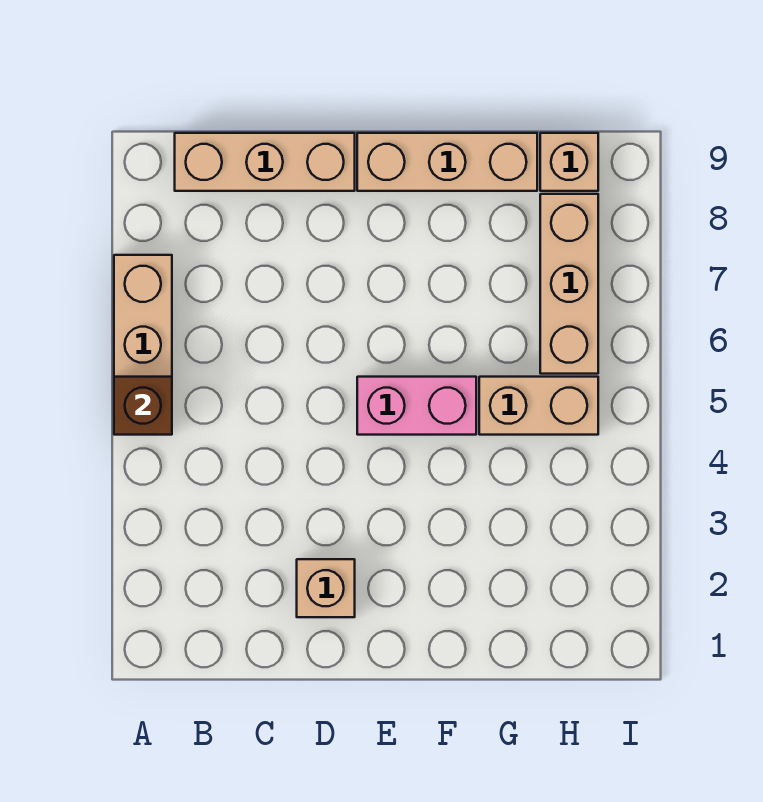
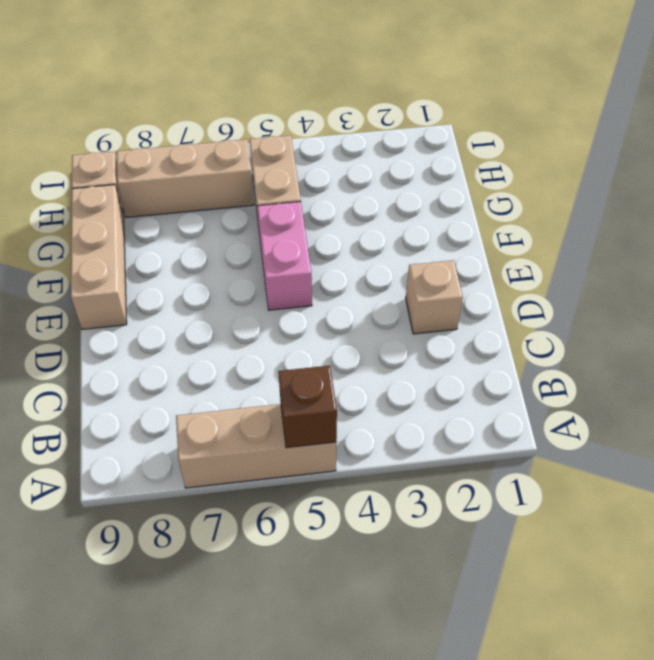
tan 1x3 brick [175,133,355,191] -> none

